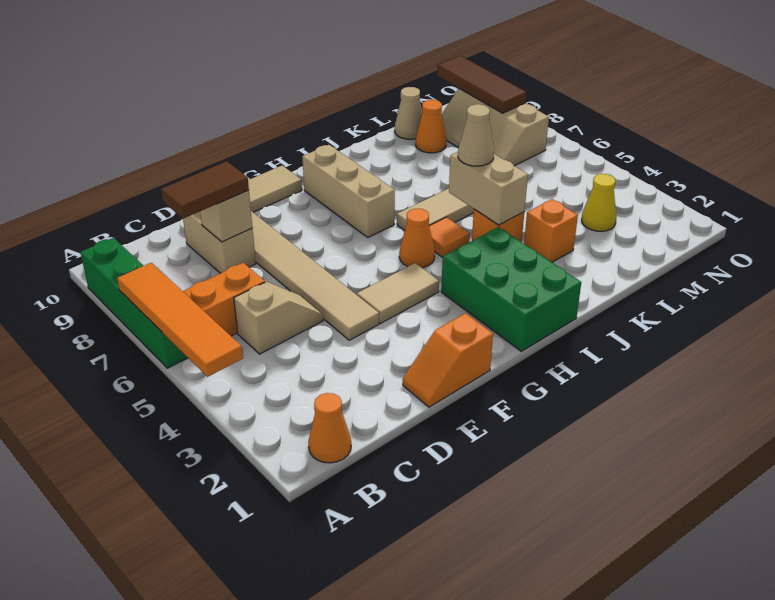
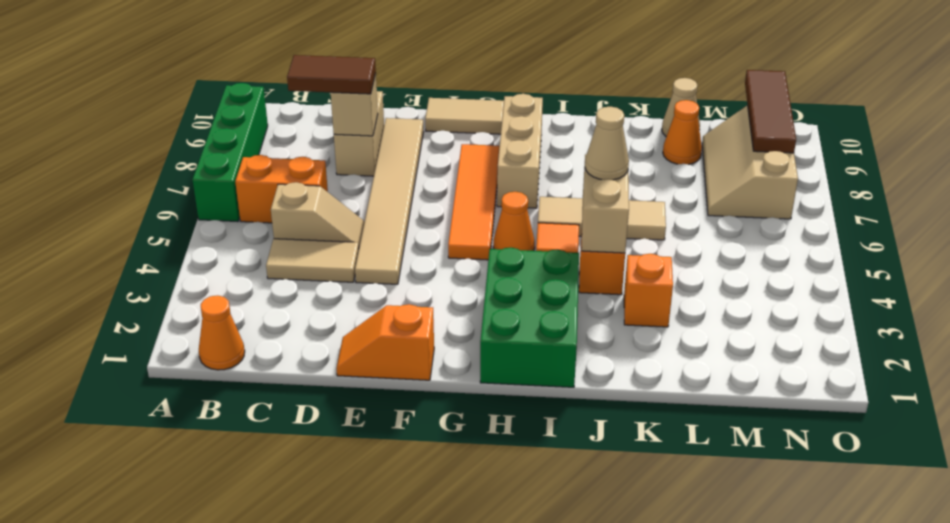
orange 1x4 tile [117,263,243,377] -> orange 1x4 tile moved to [448,144,500,260]
tan 1x2 tile [357,263,439,323] -> tan 1x2 tile moved to [266,239,359,282]
yellow 1x1 cone [582,174,616,231] -> none

